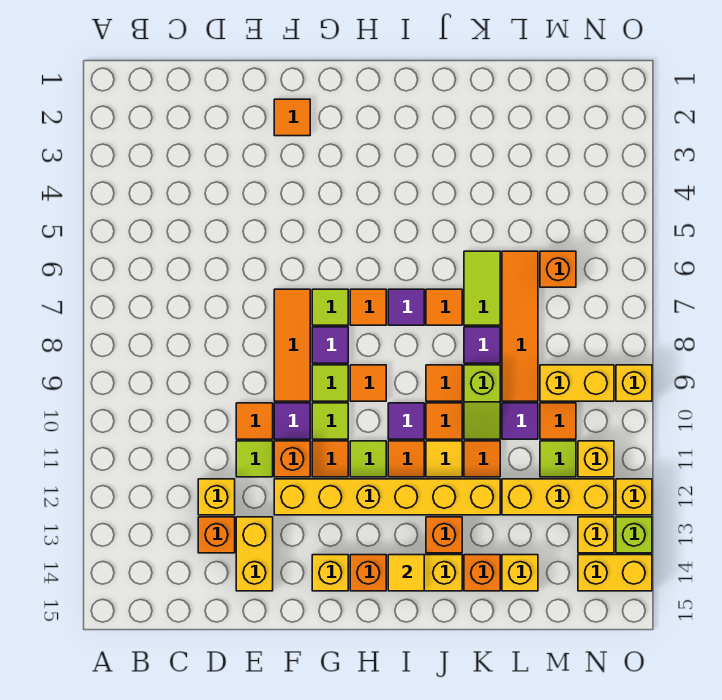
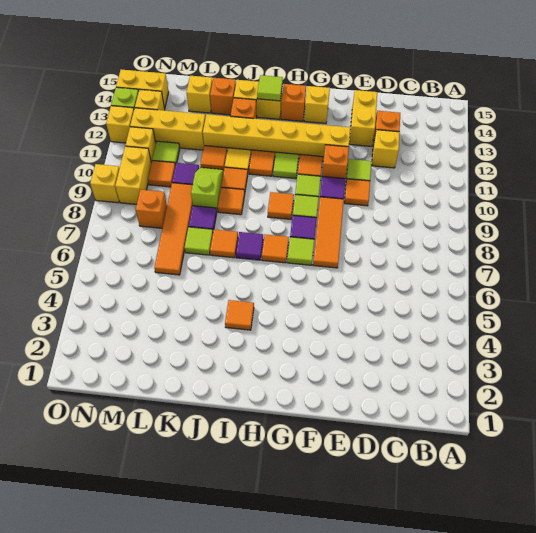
orange 1x1 tile [274,99,310,136] -> orange 1x1 tile moved to [225,300,254,330]
purple 1x1 tile [388,403,424,439] -> none
yellow 1x1 tile [388,555,424,591] -> lime 1x1 tile [257,75,283,101]
lime 1x2 tile [464,251,500,325] -> lime 1x1 tile [185,227,213,255]
orange 1x1 brick [540,251,576,287] -> orange 1x1 brick moved to [136,189,167,228]
yellow 1x2 brick [540,365,614,401] -> yellow 1x2 brick turned to [115,146,151,204]

